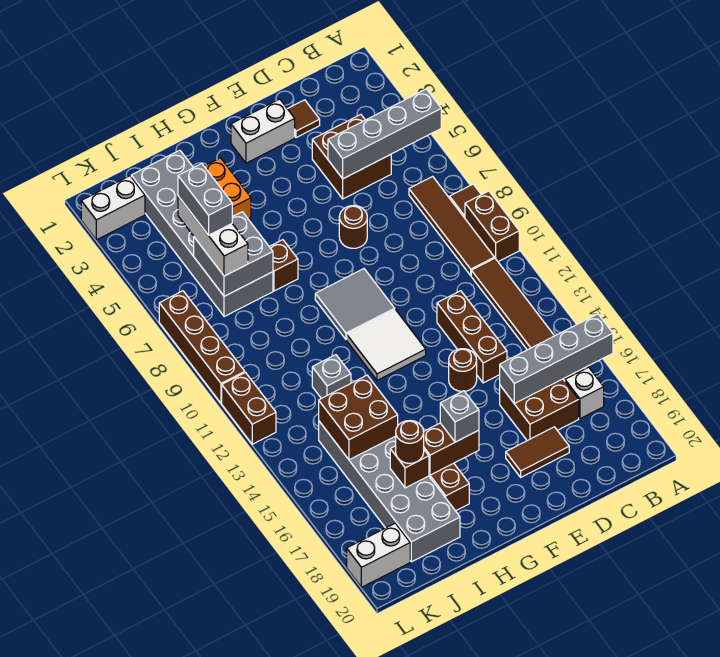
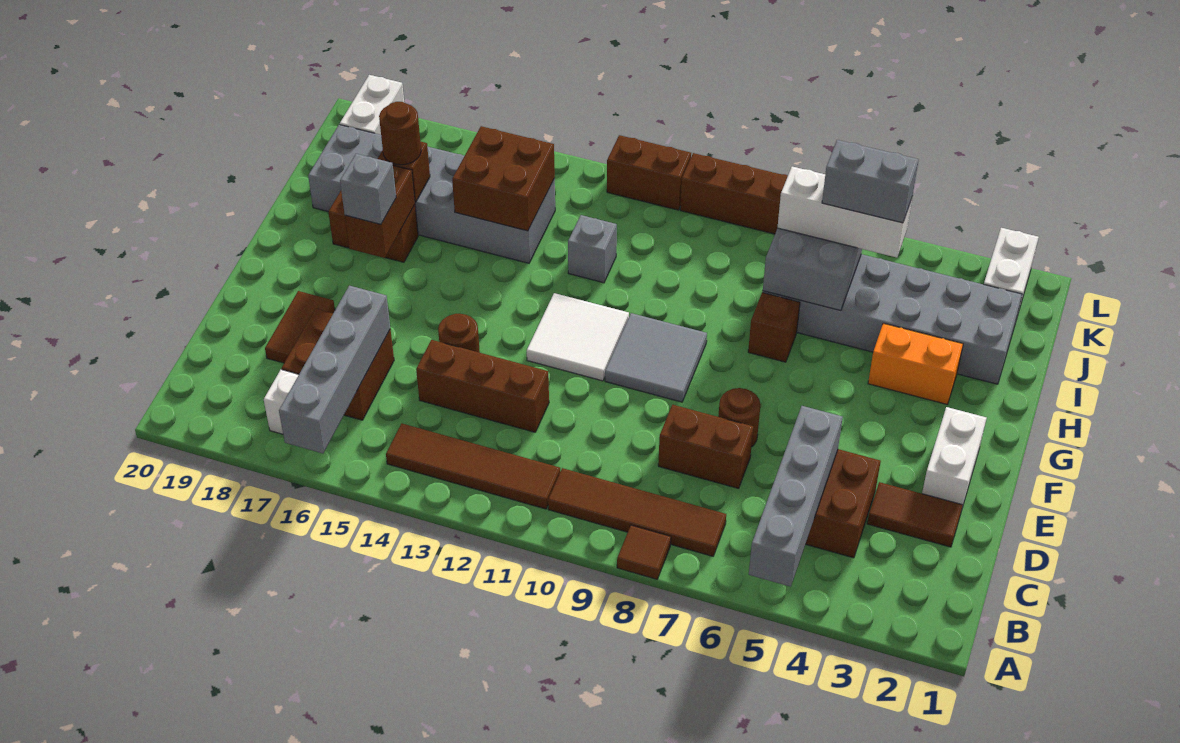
brown 1x2 brick [465,191,519,262] -> brown 1x2 brick moved to [658,405,753,488]
brown 1x1 tile [287,100,320,138] -> brown 1x2 tile [867,482,963,547]

